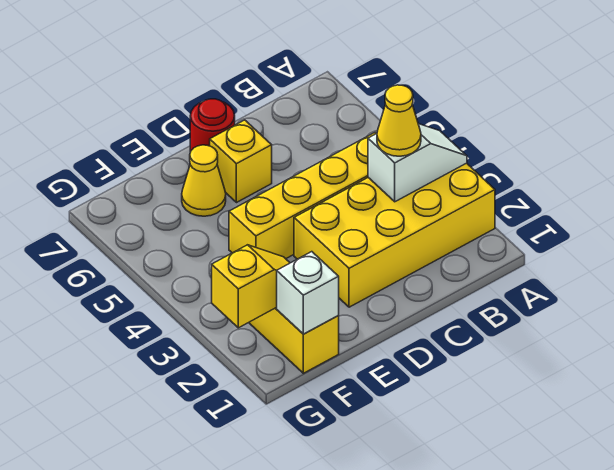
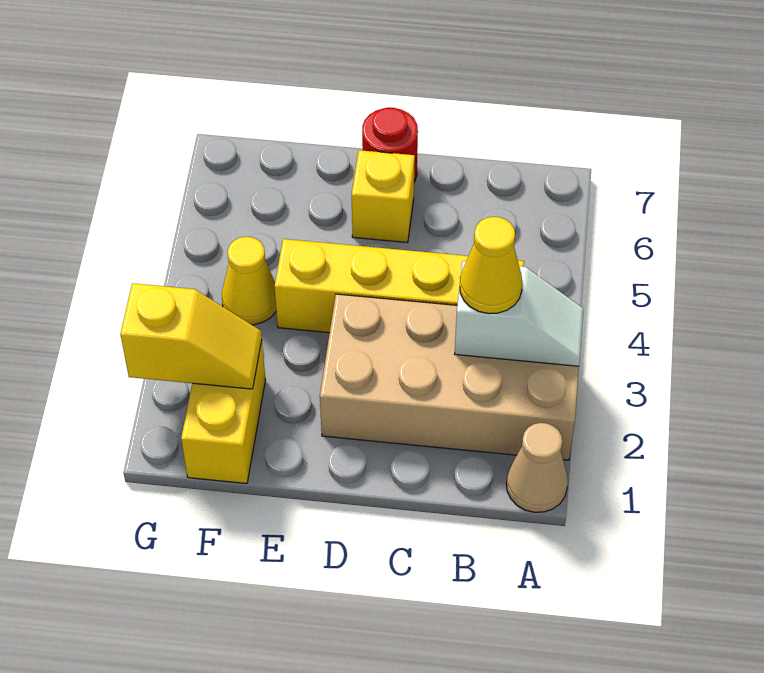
none -> tan 1x1 cone [507,423,568,512]
yellow 2x4 brick [294,163,495,307] -> tan 2x4 brick [320,294,579,460]
yellow 1x1 cone [182,145,226,216] -> yellow 1x1 cone moved to [222,237,276,325]
white 1x1 brick [277,252,339,334] -> none

